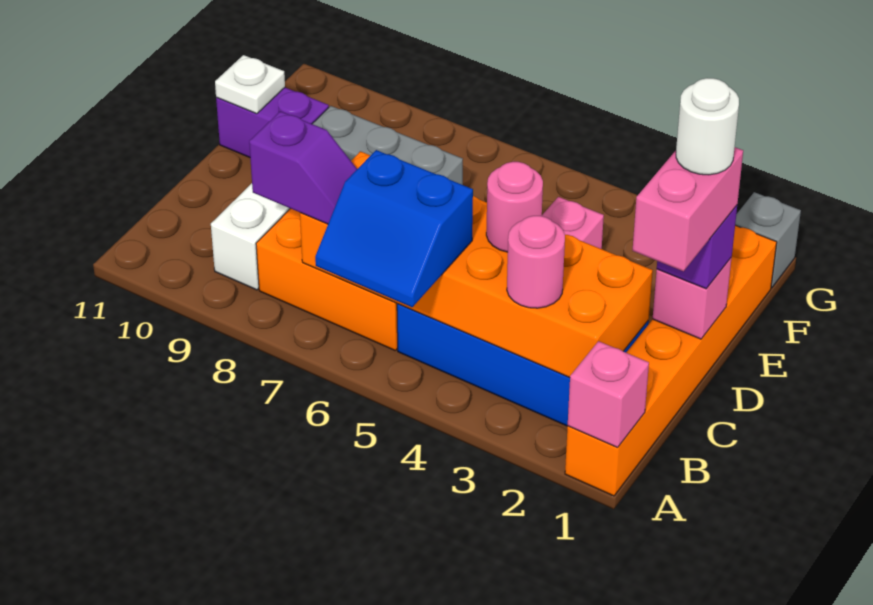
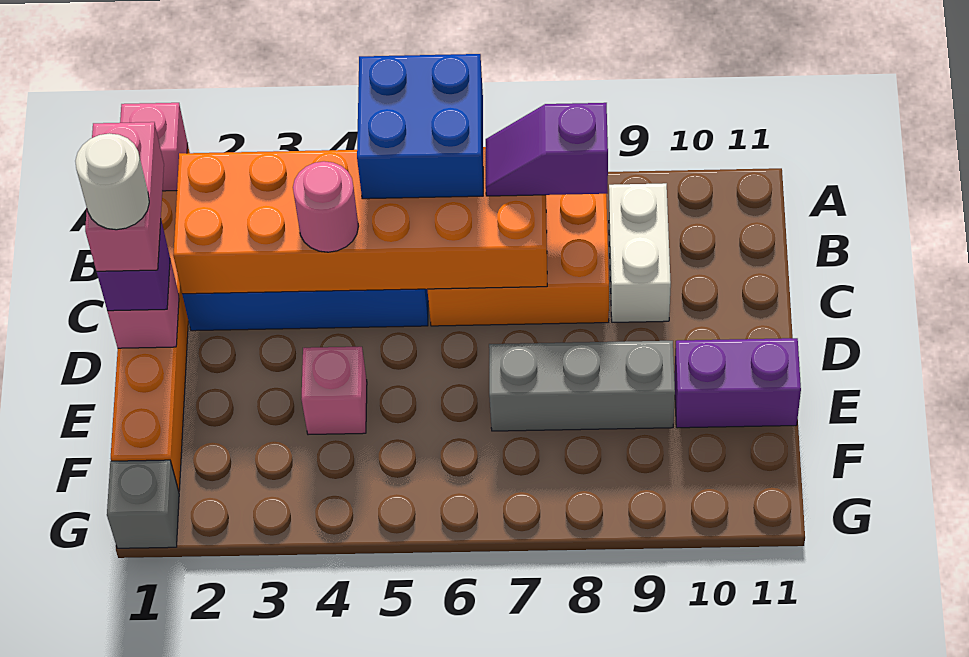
blue 2x2 slope [315,150,473,307] -> blue 2x2 brick [357,54,483,199]
pink 1x1 round brick [507,216,565,308] -> none
white 1x1 plate [215,55,285,114] -> none

